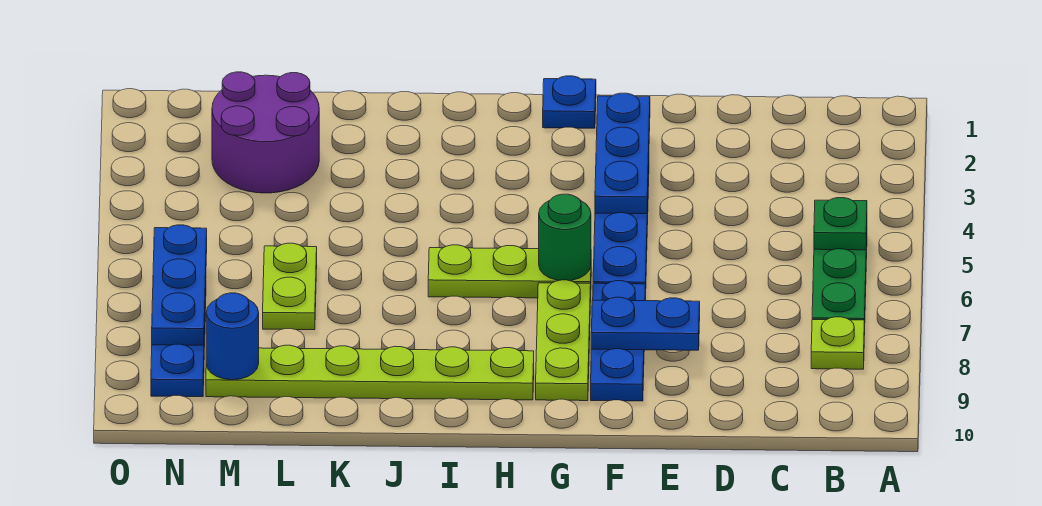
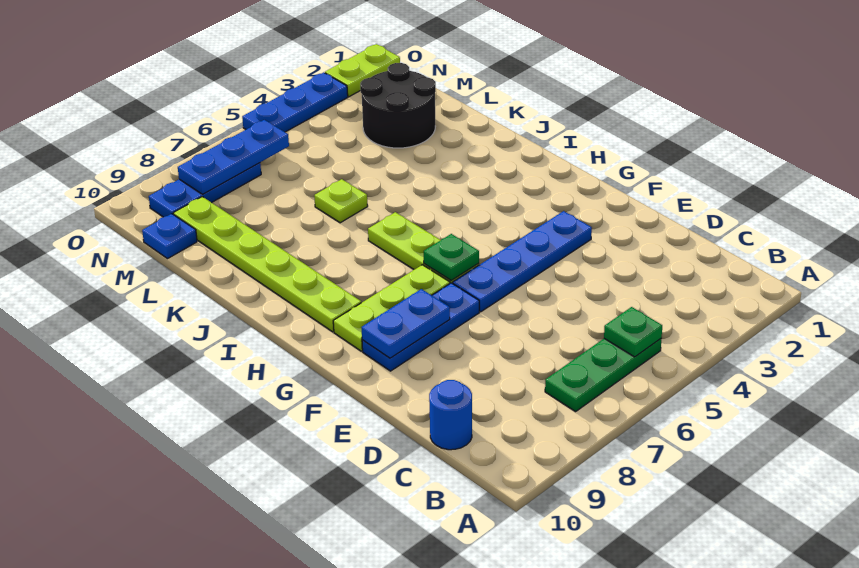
lime 1x1 plate [811,317,864,369] -> lime 1x1 plate moved to [314,179,368,223]
blue 1x2 plate [591,297,700,350] -> blue 1x2 plate turned to [362,289,450,358]
blue 1x3 plate [595,93,650,214] -> blue 1x3 plate moved to [242,72,348,132]
blue 1x1 plate [543,76,596,128] -> blue 1x1 plate moved to [142,214,197,259]
green 1x1 round brick [539,194,591,281] -> green 1x1 plate [424,234,479,281]
purple 2x2 round brick [212,72,319,193] -> black 2x2 round brick [360,63,436,148]
lime 1x2 plate [263,243,317,330] -> lime 1x2 plate moved to [325,44,400,97]
blue 1x1 round brick [206,293,259,380] -> blue 1x1 round brick moved to [429,380,472,450]

